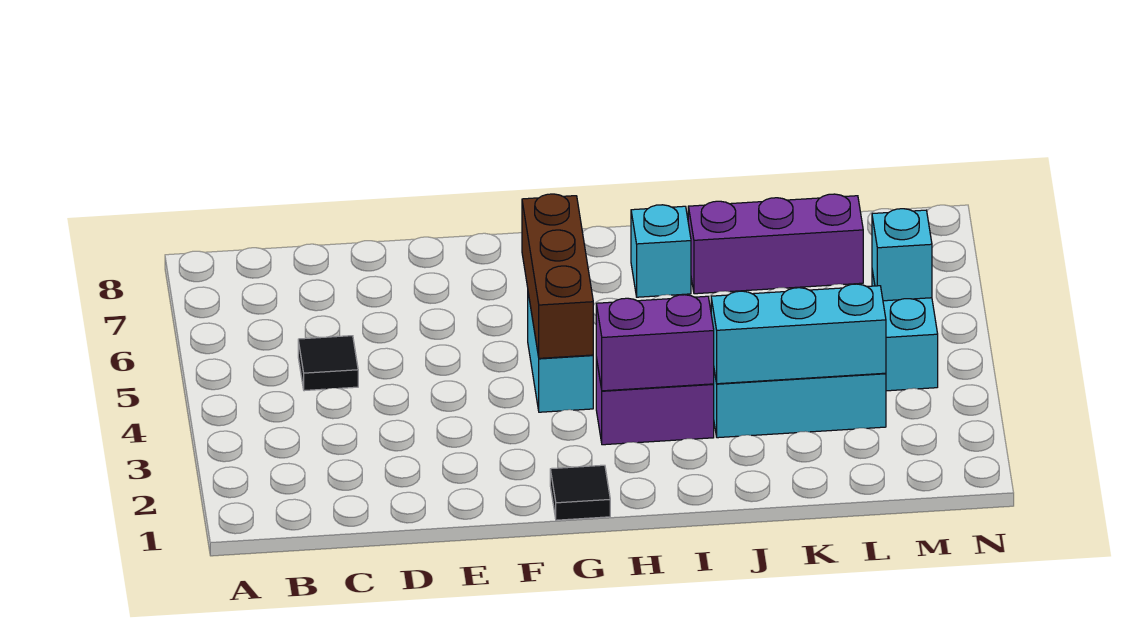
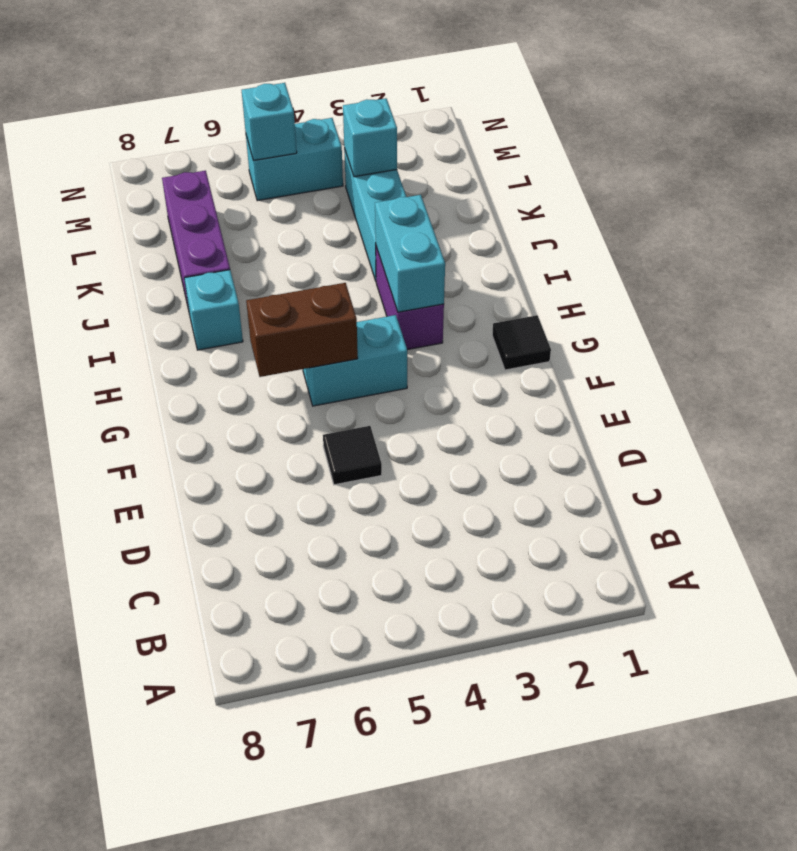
black 1x1 tile [298,336,358,391] -> black 1x1 tile moved to [323,426,382,485]
brown 1x3 brick [522,194,593,358] -> brown 1x2 brick [246,283,358,377]
purple 1x2 brick [596,295,714,391] -> cyan 1x2 brick [375,195,445,312]
cyan 1x3 brick [711,284,886,384] -> cyan 1x1 brick [343,98,397,177]

